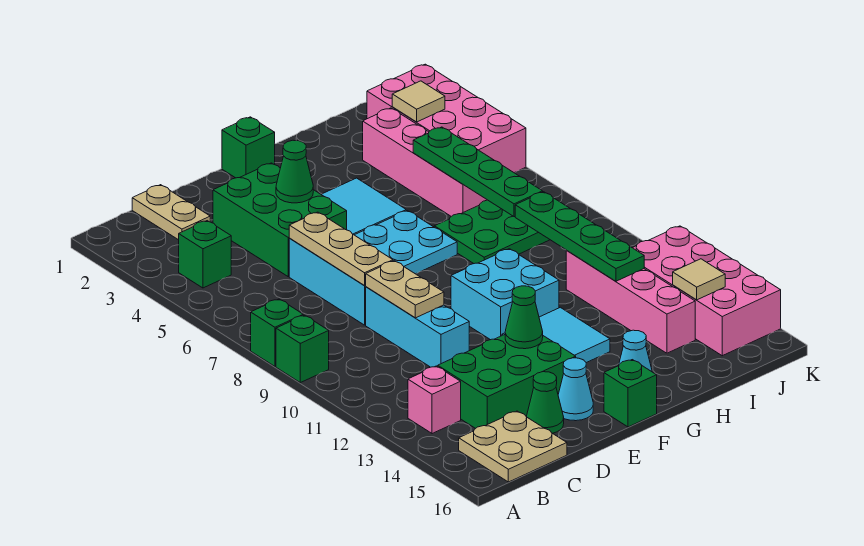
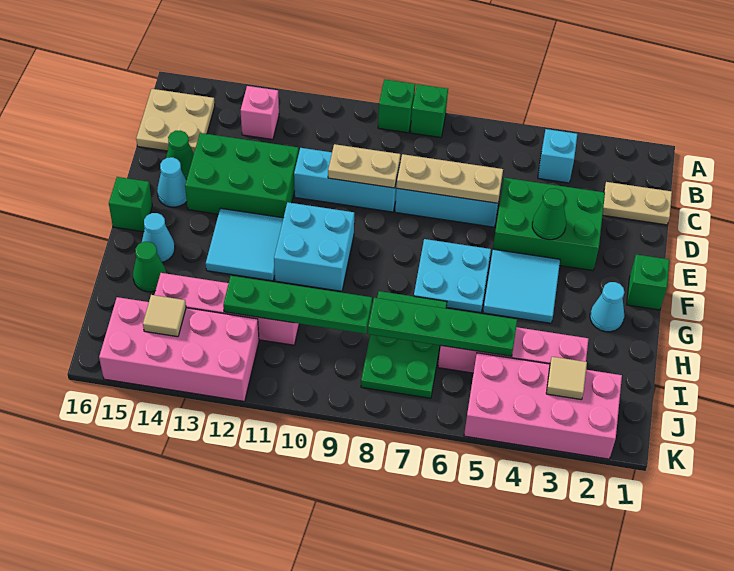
green 1x1 brick [179,221,231,288] -> cyan 1x1 brick [538,129,577,183]
green 2x3 brick [438,335,576,429] -> green 2x3 brick turned to [185,133,299,218]
green 1x1 cone [505,286,543,349] -> green 1x1 cone moved to [133,242,166,292]
none -> cyan 1x1 cone [590,282,625,332]

